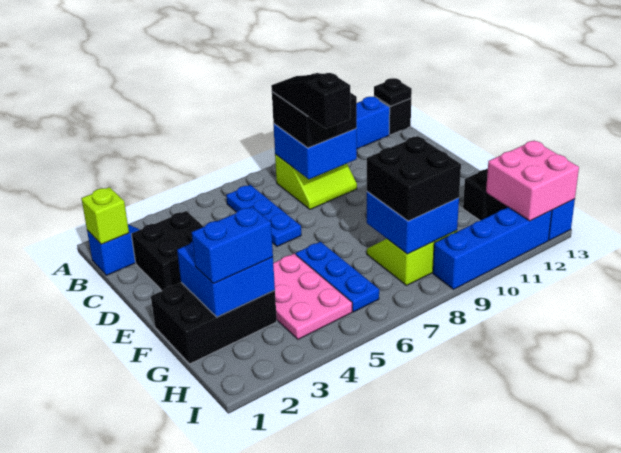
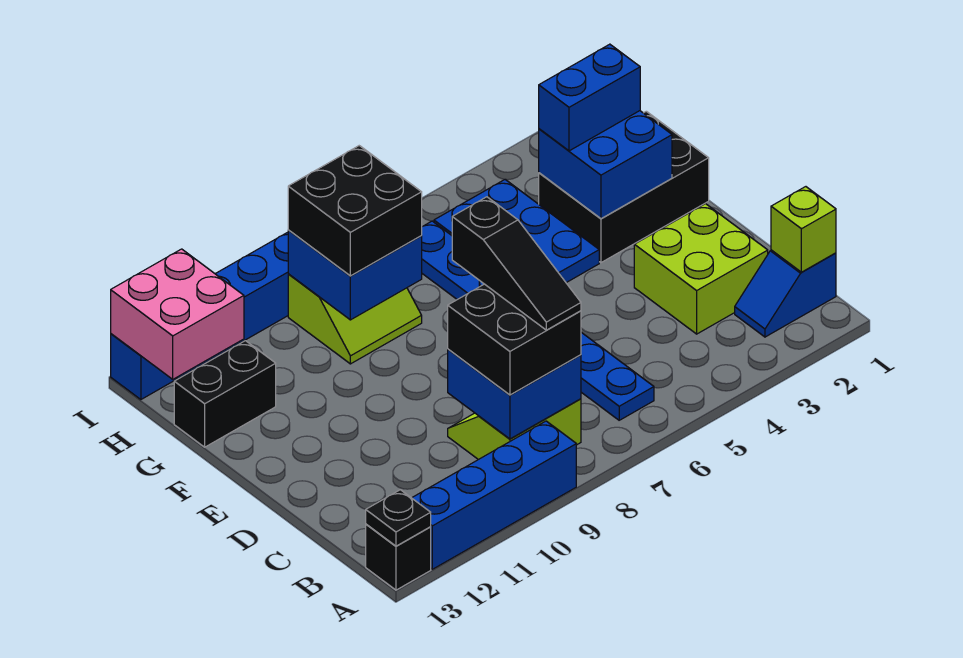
black 2x2 brick [131,211,204,291] -> lime 2x2 brick [634,204,768,334]
pink 2x3 plate [273,254,352,339] -> blue 2x3 plate [434,179,599,283]

